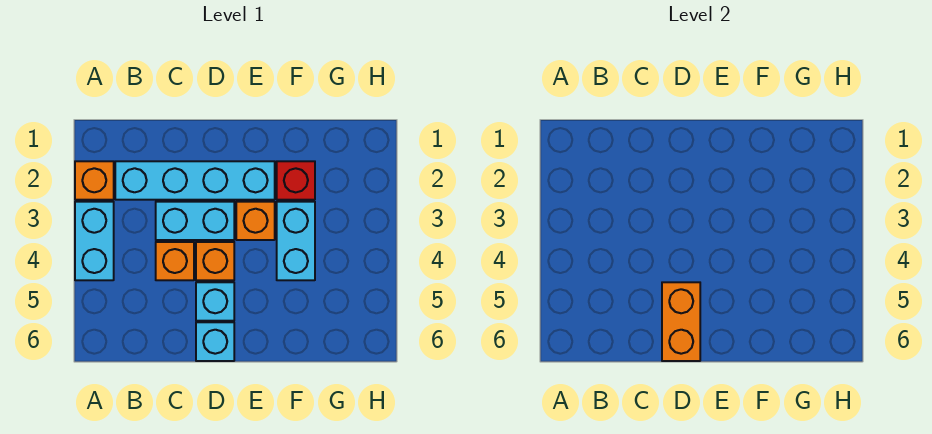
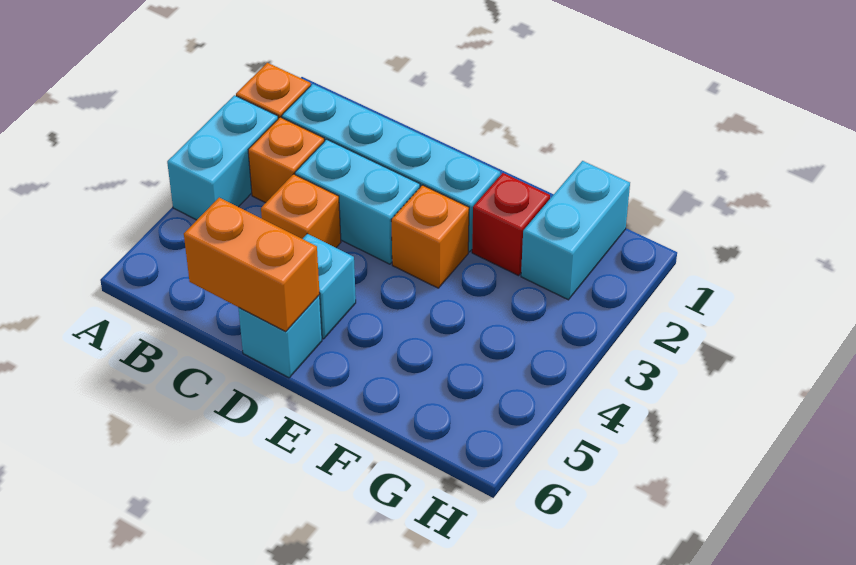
orange 1x1 brick [196,242,234,280] -> orange 1x1 brick moved to [248,117,325,203]
orange 1x2 brick [662,282,700,361] -> orange 1x2 brick turned to [184,198,320,331]
cyan 1x2 brick [277,202,315,280] -> cyan 1x2 brick moved to [521,161,630,300]

